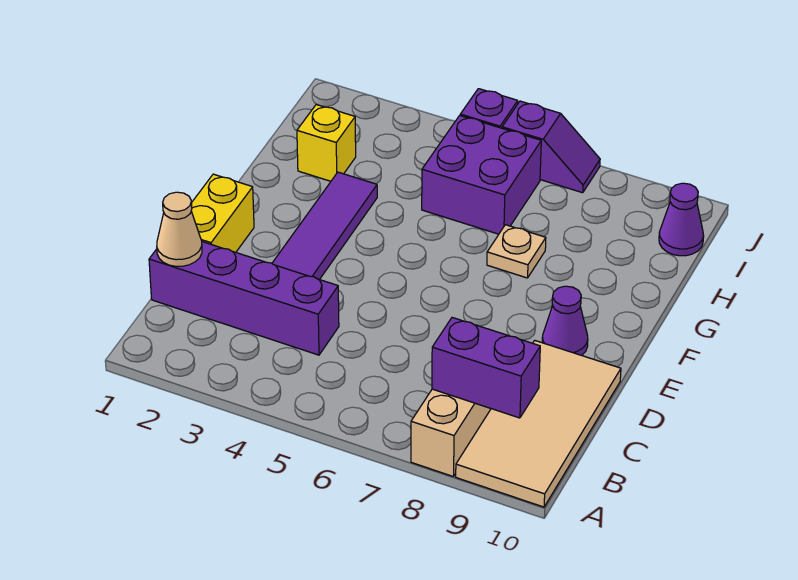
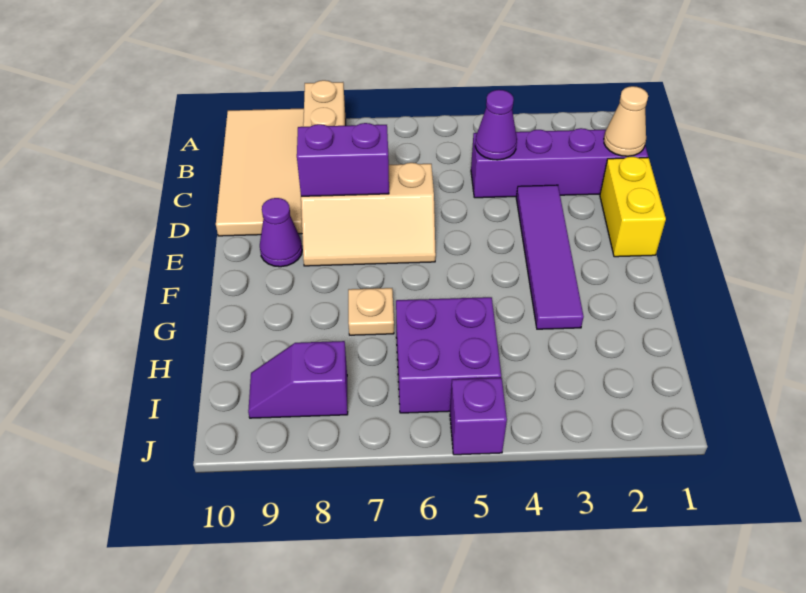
purple 1x2 brick [432,318,540,418] -> purple 1x2 brick moved to [297,123,389,196]
none -> tan 2x3 slope [301,163,436,266]
yellow 1x1 brick [297,105,356,181] -> none
purple 1x1 cone [659,183,704,256] -> purple 1x1 cone moved to [475,90,517,160]
purple 1x2 slope [502,101,600,193] -> purple 1x2 slope moved to [248,341,348,418]

